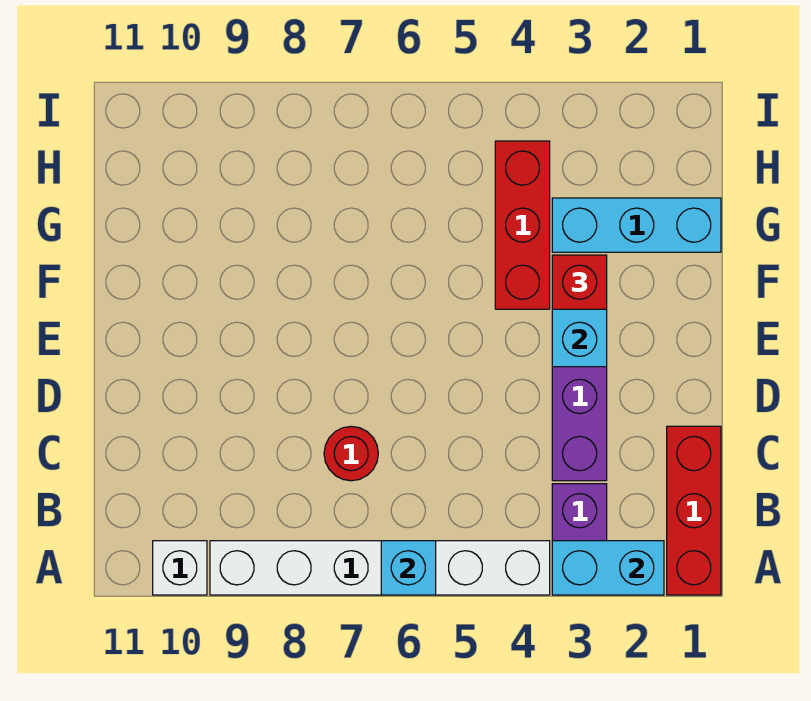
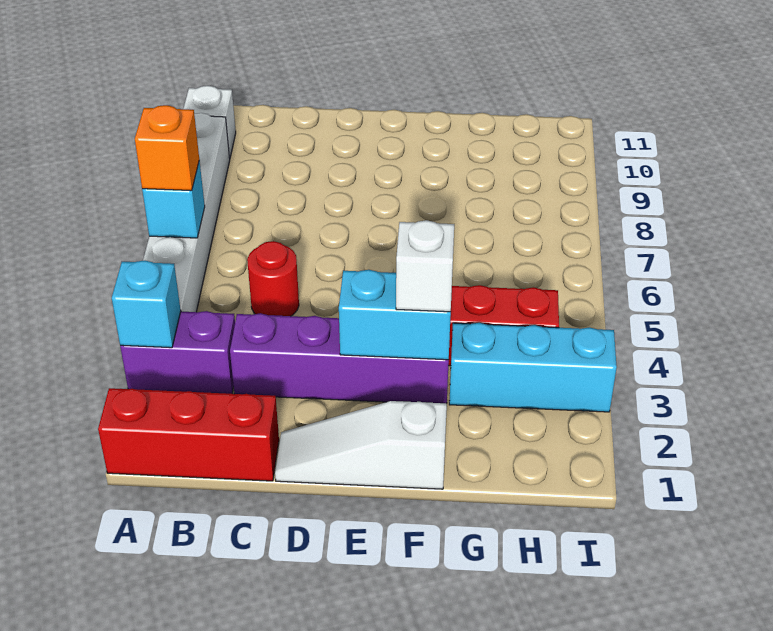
cyan 1x2 brick [552,541,664,595] -> cyan 1x1 brick [112,260,181,348]
none -> orange 1x1 brick [135,105,199,191]
red 1x1 round brick [324,426,378,481] -> red 1x1 round brick moved to [247,241,299,316]
none -> white 1x3 slope [275,401,447,489]
red 1x1 brick [552,255,607,309] -> white 1x1 brick [396,220,454,312]
cyan 1x3 brick [552,198,721,252] -> cyan 1x3 brick turned to [449,323,617,412]

